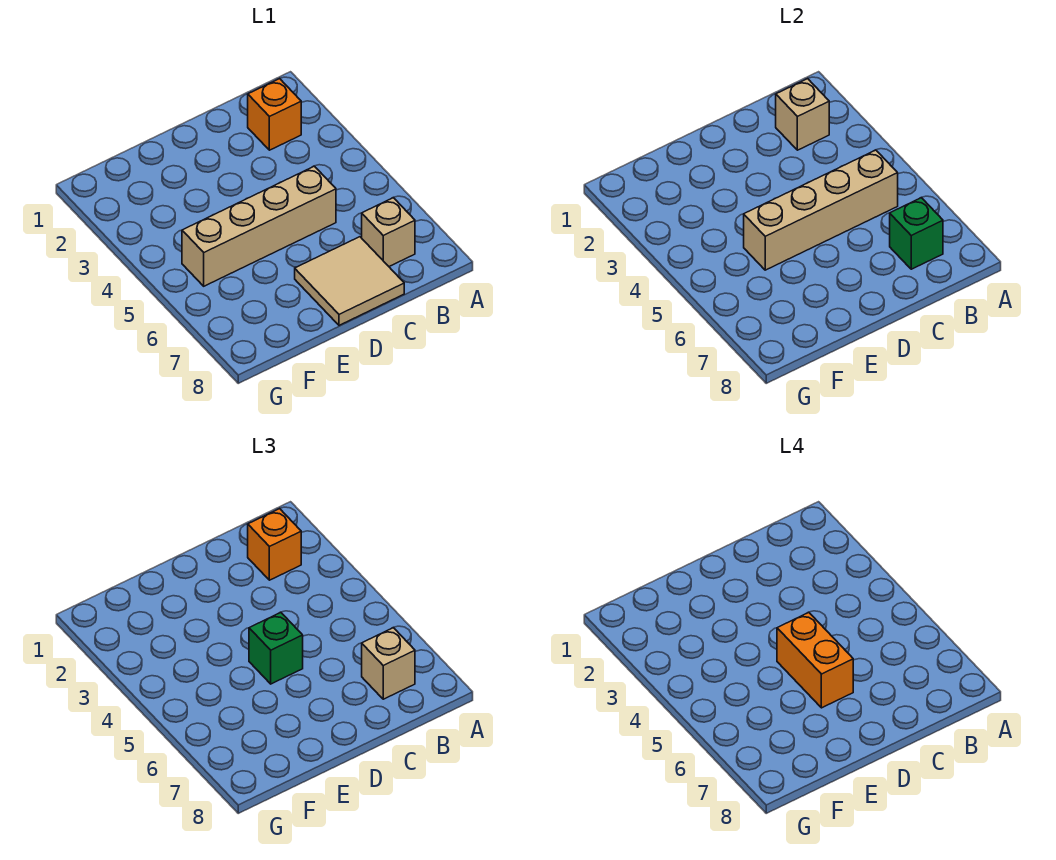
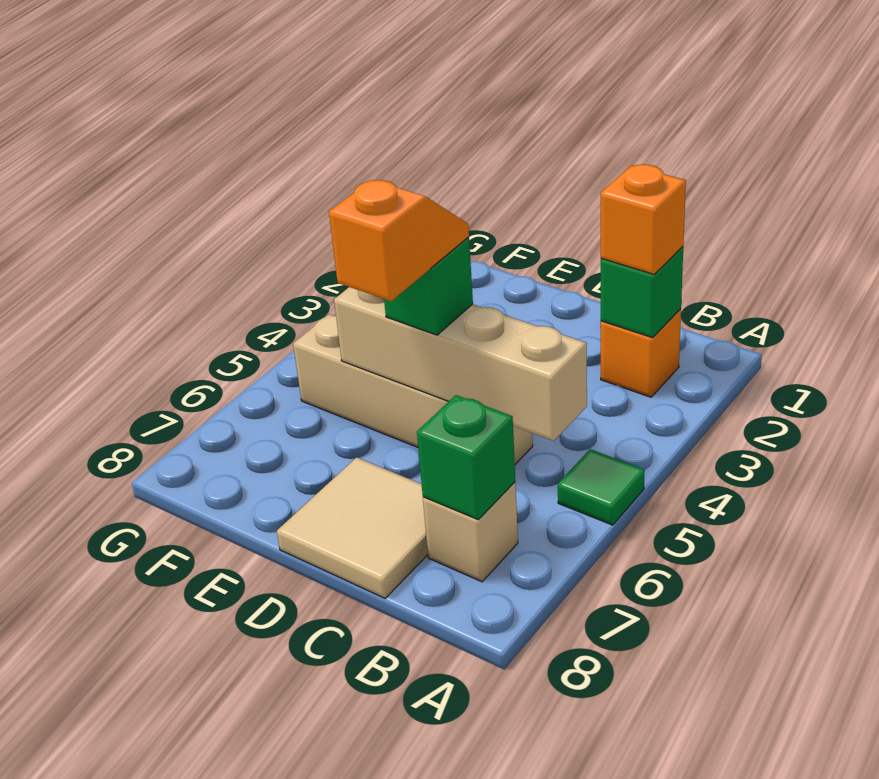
none -> green 1x1 tile [558,449,645,525]
tan 1x1 brick [776,79,829,150] -> green 1x1 brick [601,247,683,338]
tan 1x1 brick [362,628,415,699] -> none
orange 1x2 brick [777,612,853,708] -> orange 1x2 slope [329,180,469,301]

